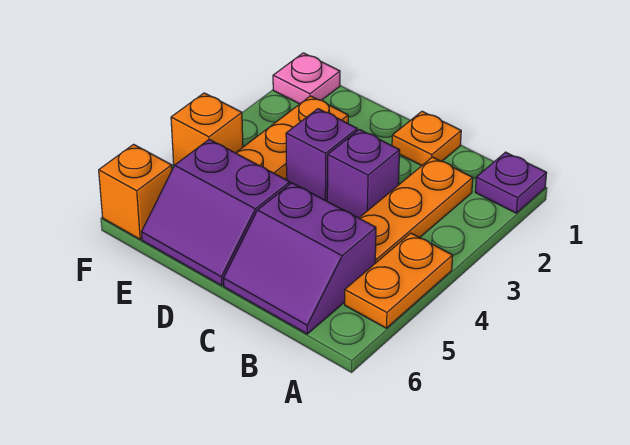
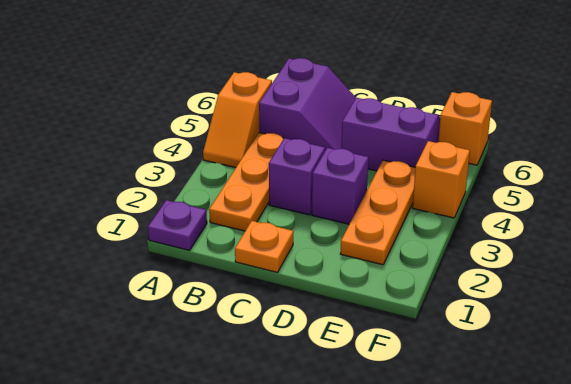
orange 1x2 plate [345,233,453,328] -> orange 1x2 slope [203,72,272,168]
purple 2x2 slope [223,183,376,334] -> purple 2x2 slope turned to [259,58,356,150]
pink 1x1 plate [273,53,340,104] -> none

